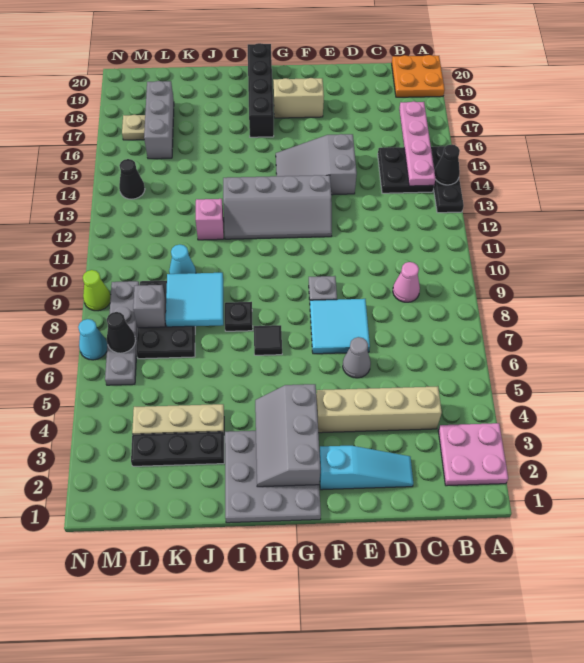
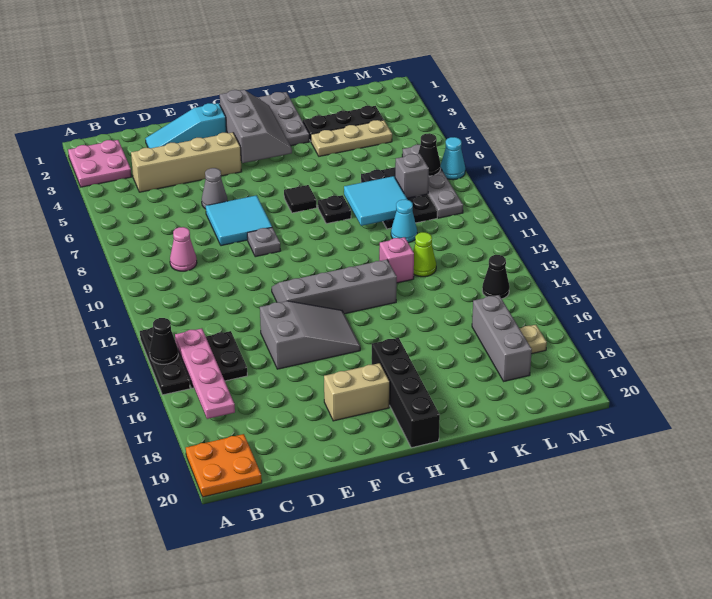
lime 1x1 cone [83,270,111,311] -> lime 1x1 cone moved to [413,232,436,277]

